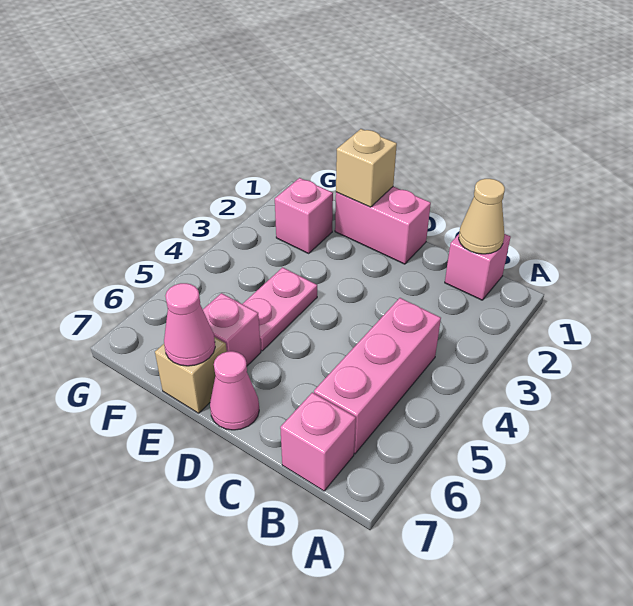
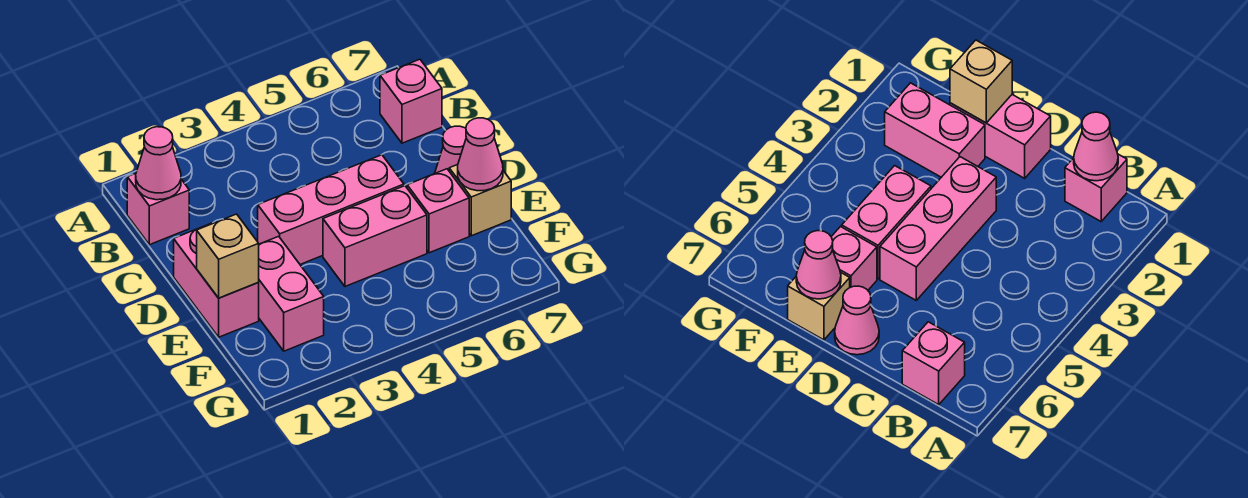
tan 1x1 cone [459,179,505,254] -> pink 1x1 cone [136,127,181,200]
pink 1x3 brick [314,298,441,454] -> pink 1x3 brick moved to [258,155,404,264]
pink 1x2 plate [243,267,317,351] -> pink 1x2 brick [323,186,427,286]
pink 1x1 brick [275,178,333,253] -> pink 1x2 brick [258,236,324,351]

